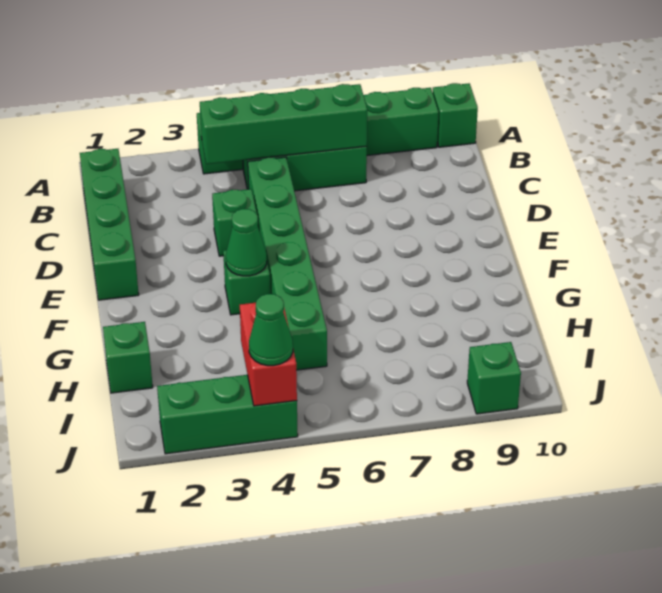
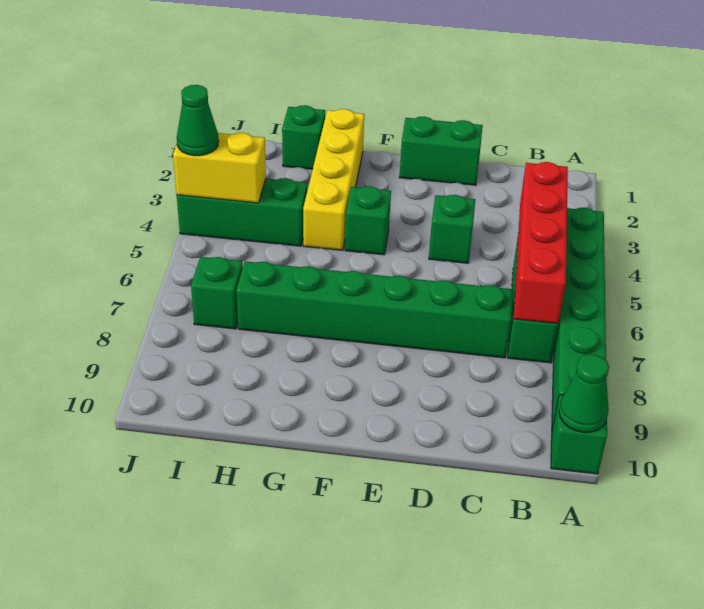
green 1x4 brick [80,149,139,300] -> green 1x2 brick [399,117,483,185]
green 1x4 brick [200,84,367,164] -> red 1x4 brick [514,162,568,324]
green 1x6 brick [248,157,327,370] -> green 1x6 brick moved to [236,261,513,358]
green 1x1 cone [226,209,267,276] -> green 1x1 cone moved to [559,354,609,432]
none -> yellow 1x4 brick [303,109,364,251]
red 1x2 brick [240,303,297,406] -> yellow 1x2 brick [173,133,266,203]
green 1x3 brick [157,375,298,454] -> green 1x3 brick turned to [177,178,307,246]
green 1x1 brick [467,342,521,414] -> green 1x1 brick moved to [191,257,243,329]

